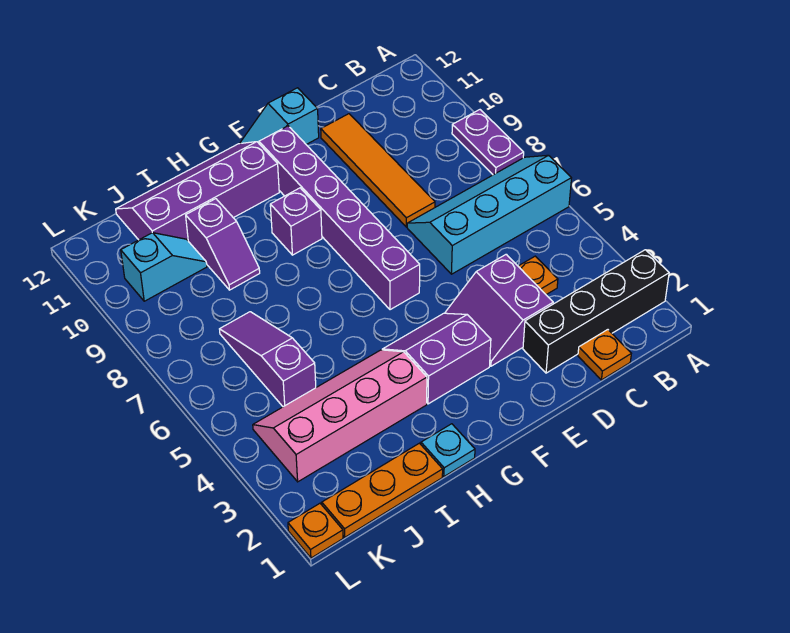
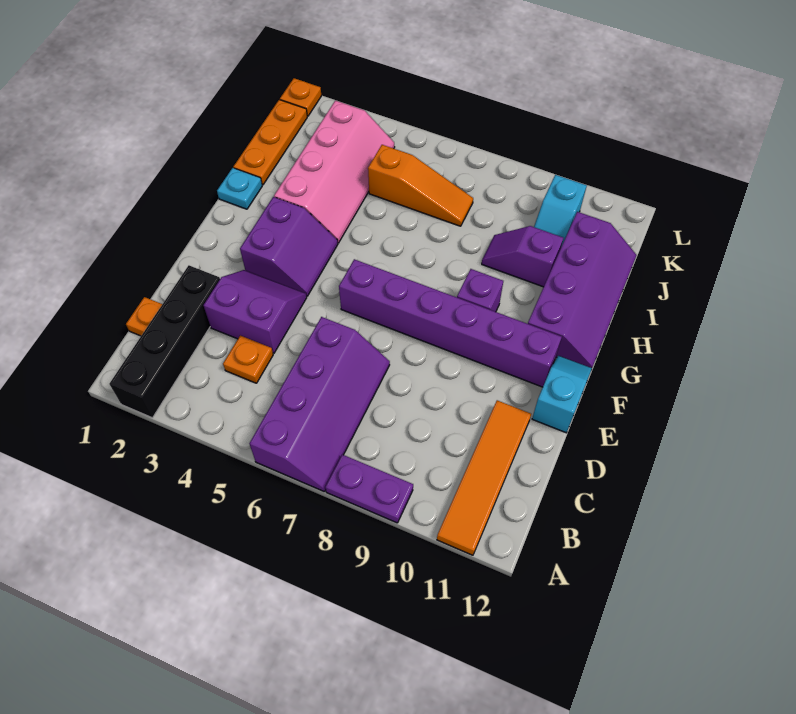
cyan 2x4 slope [407,155,571,274] -> purple 2x4 slope [249,317,390,492]
orange 1x4 tile [321,114,435,227] -> orange 1x4 tile turned to [437,400,531,555]
purple 1x3 slope [220,312,316,407] -> orange 1x3 slope [368,145,473,226]

